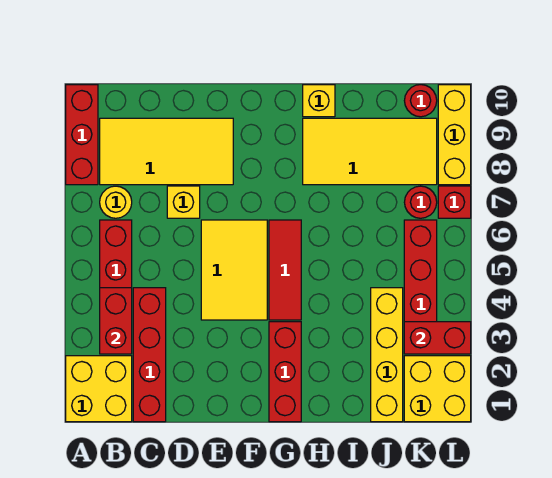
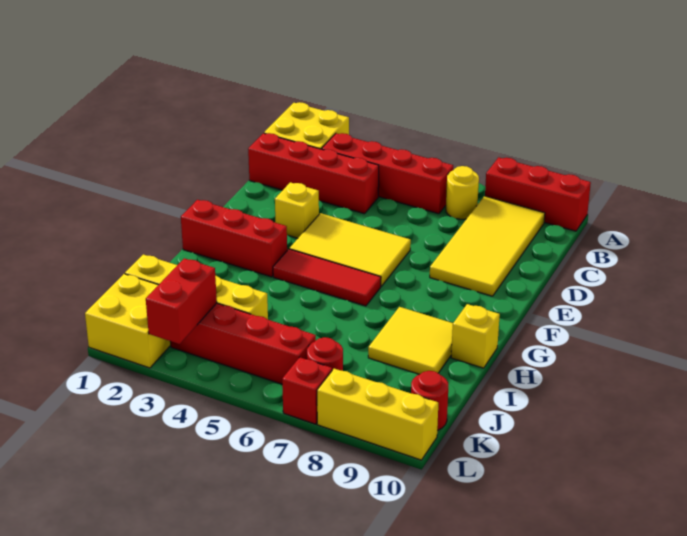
red 1x2 brick [100,288,132,354] -> none
yellow 1x1 brick [167,186,200,218] -> yellow 1x1 brick moved to [275,182,319,238]
yellow 2x4 tile [303,118,437,185] -> yellow 2x2 tile [368,307,453,374]

